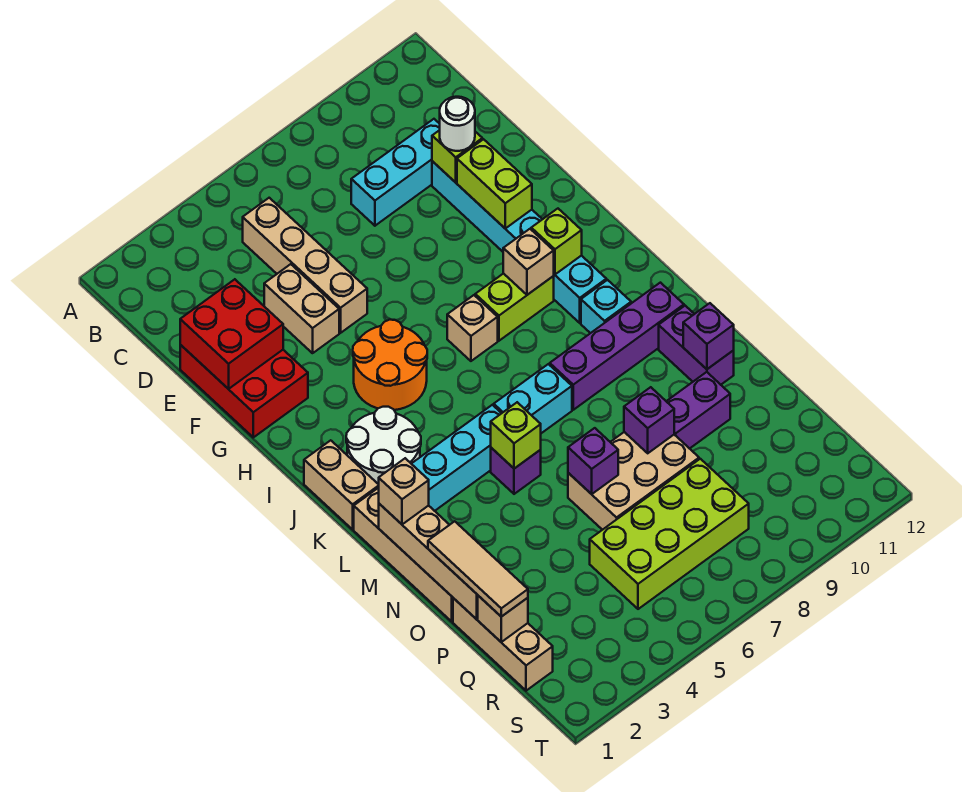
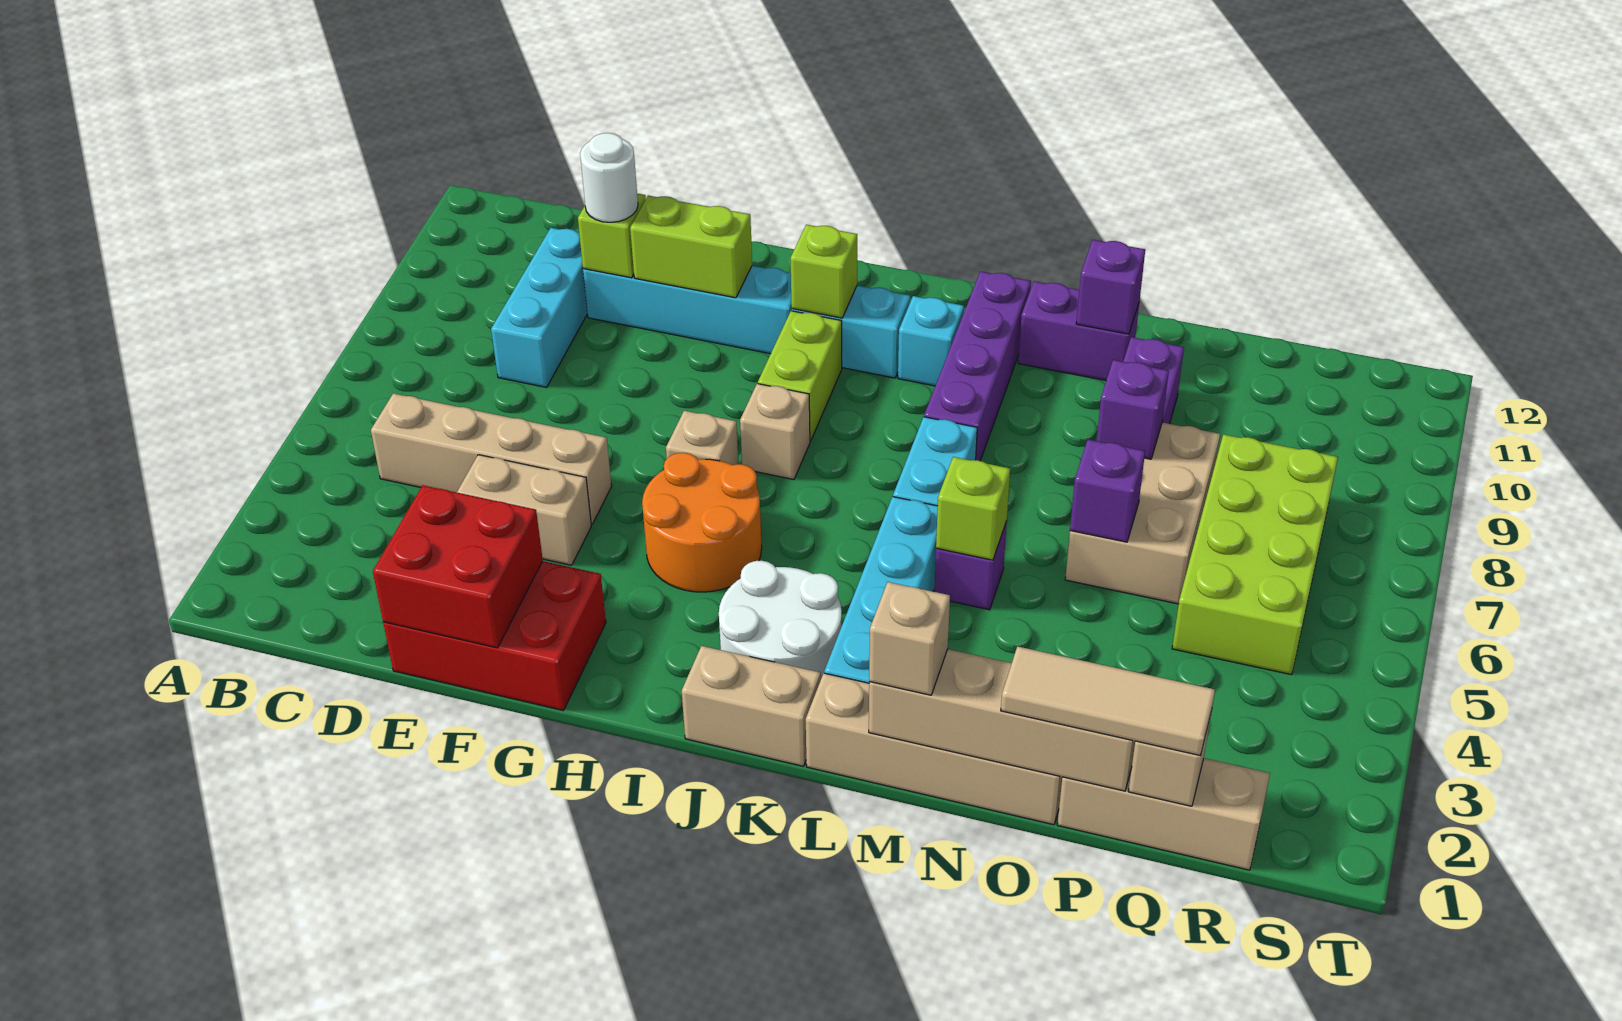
tan 1x1 brick [503,229,554,295] -> tan 1x1 brick moved to [666,411,738,465]

